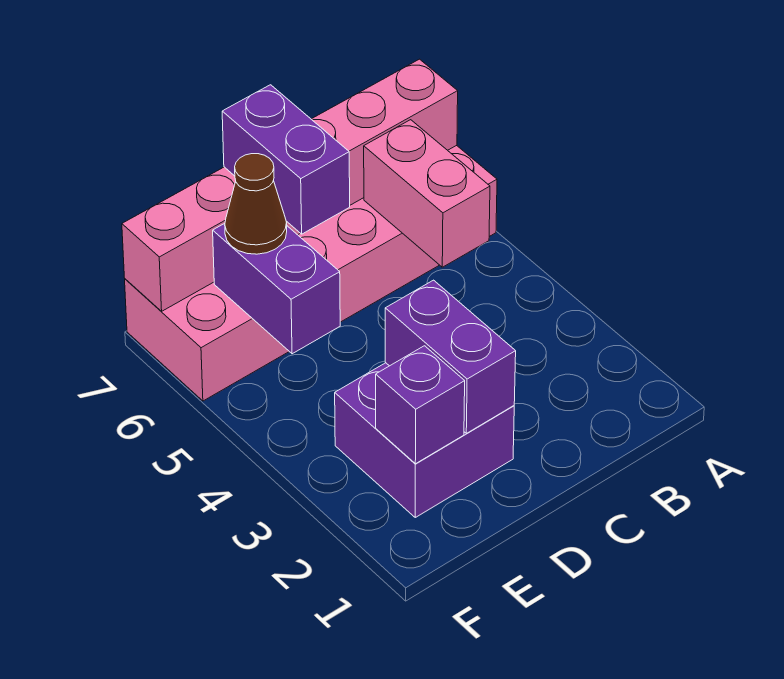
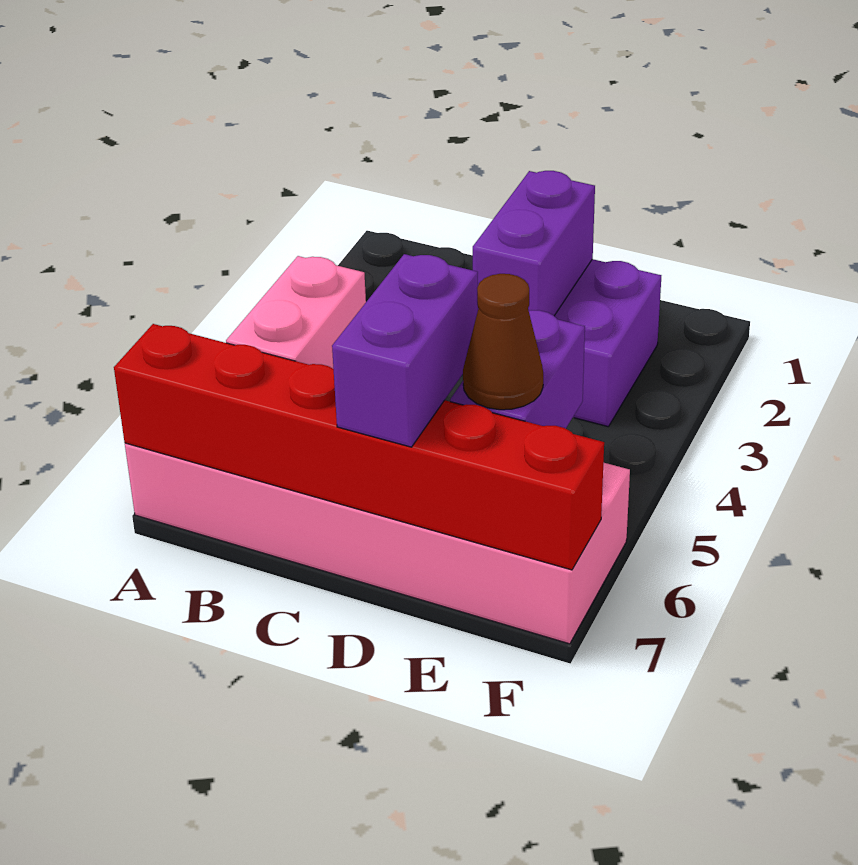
pink 1x6 brick [122,59,458,311] -> red 1x6 brick [114,324,604,570]
purple 1x1 brick [376,346,465,464] -> none

